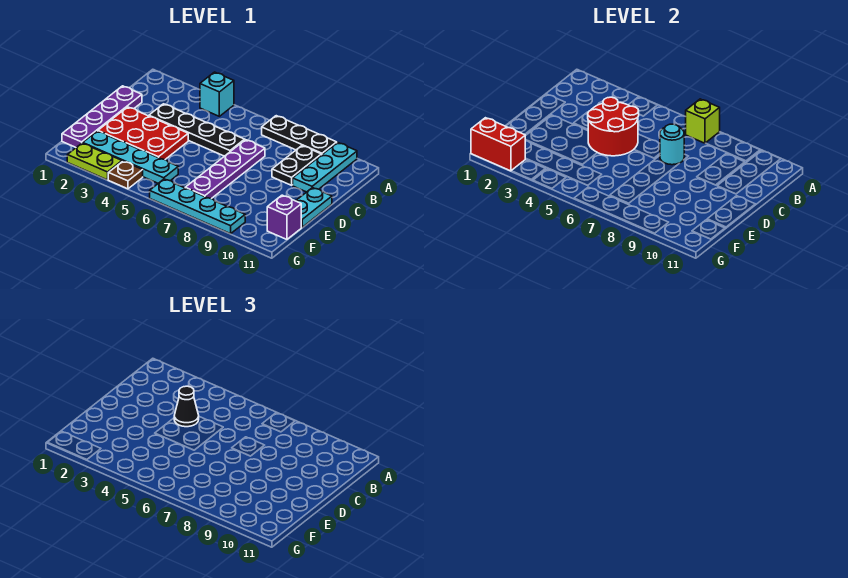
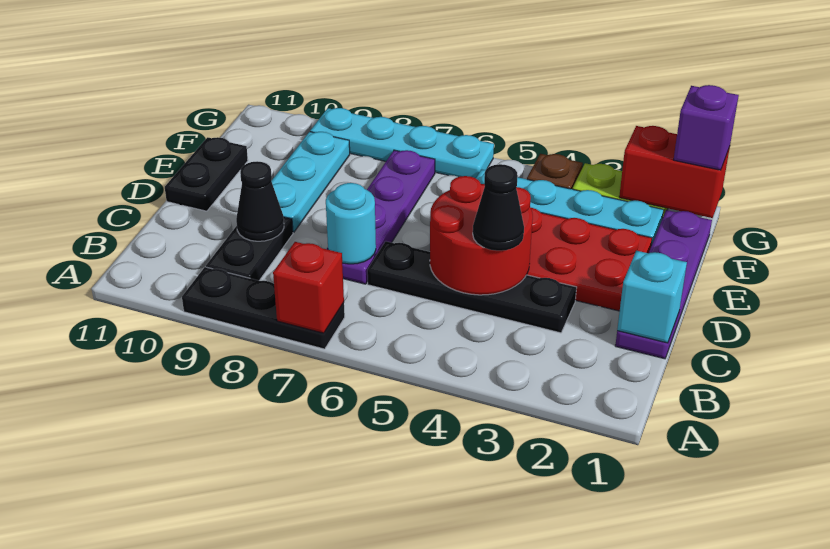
cyan 1x1 brick [200,72,234,116] -> cyan 1x1 brick moved to [617,251,687,343]
lime 1x1 brick [686,99,720,143] -> red 1x1 brick [273,242,344,333]
cyan 1x3 plate [293,142,357,192] -> cyan 1x3 plate moved to [271,132,350,232]
none -> black 1x1 cone [236,161,284,241]
cyan 1x2 plate [296,188,332,227] -> black 1x2 plate [165,137,248,211]
purple 1x1 brick [267,195,301,239] -> purple 1x1 brick moved to [674,85,739,170]

